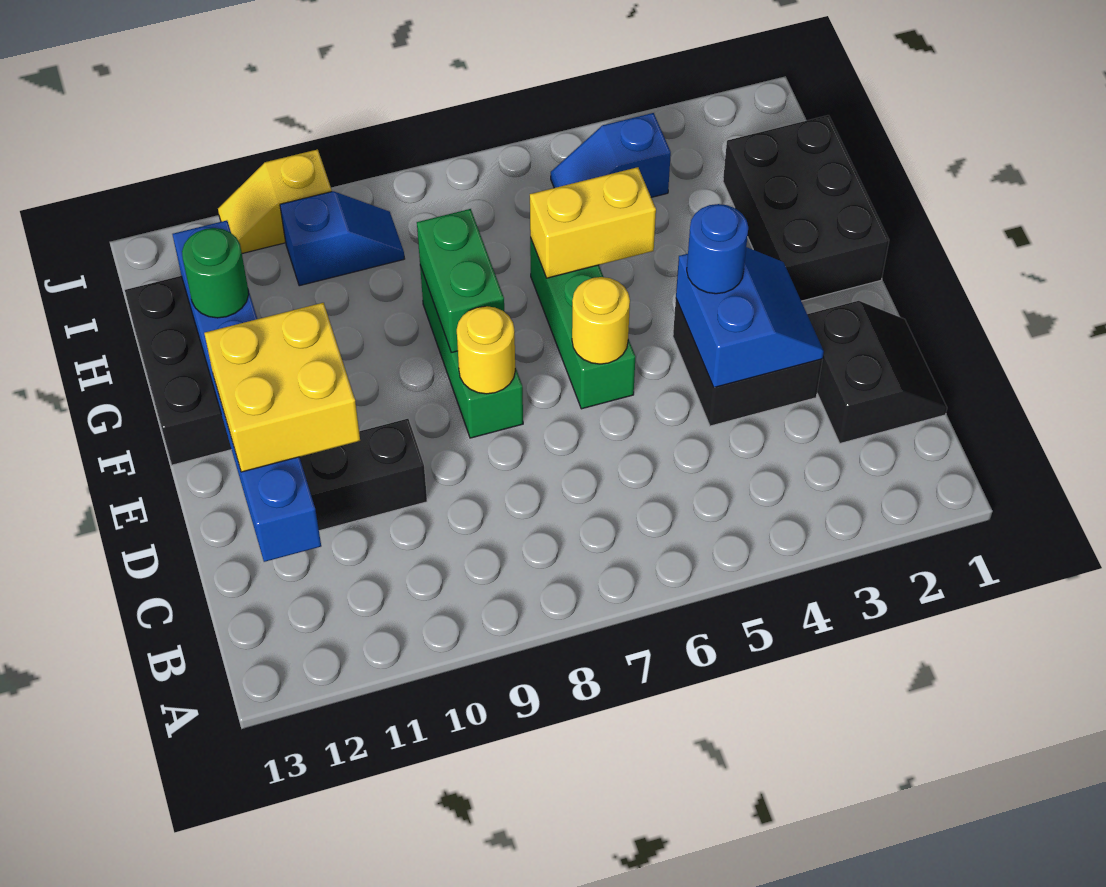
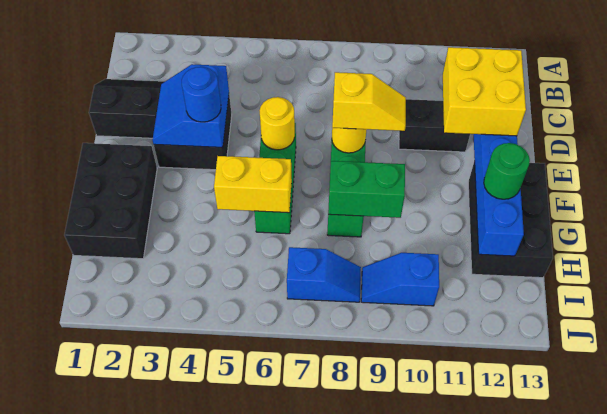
black 2x2 slope [807,301,947,443] -> black 2x2 slope turned to [89,79,165,138]
green 1x2 brick [417,209,504,353] -> green 1x2 brick turned to [328,161,405,218]
blue 1x2 slope [551,113,671,197] -> blue 1x2 slope moved to [287,247,361,302]
yellow 1x2 slope [218,149,332,254] -> yellow 1x2 slope moved to [332,72,406,131]

